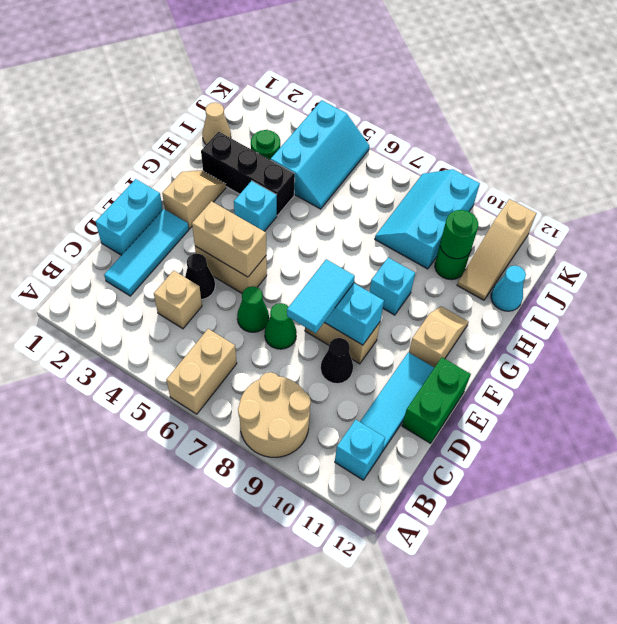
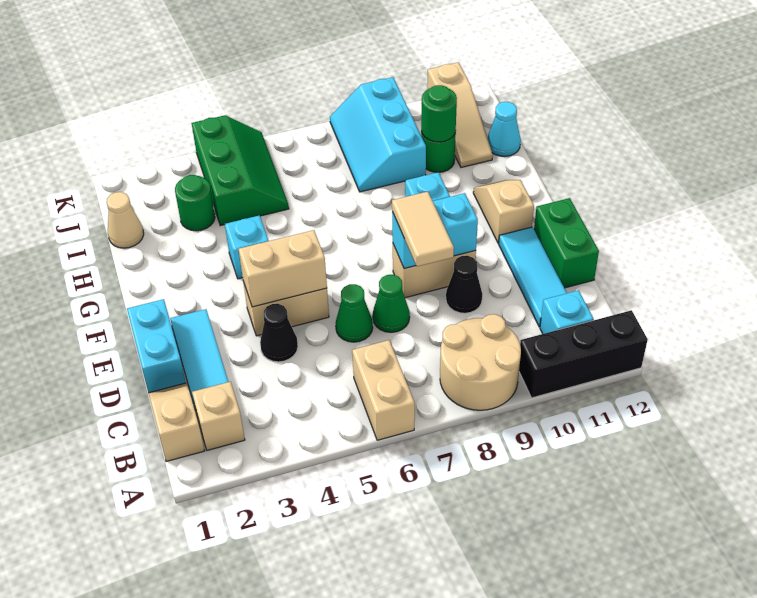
tan 1x1 brick [154,271,202,329] -> tan 1x1 brick moved to [192,382,245,450]
cyan 1x2 tile [287,259,355,333] -> tan 1x2 tile [392,192,454,267]
tan 1x2 slope [162,170,226,229] -> tan 1x2 slope moved to [149,383,205,462]
black 1x3 brick [201,132,295,216] -> black 1x3 brick moved to [519,310,648,398]
cyan 2x3 slope [271,100,369,209] -> green 2x3 slope [191,115,289,226]

